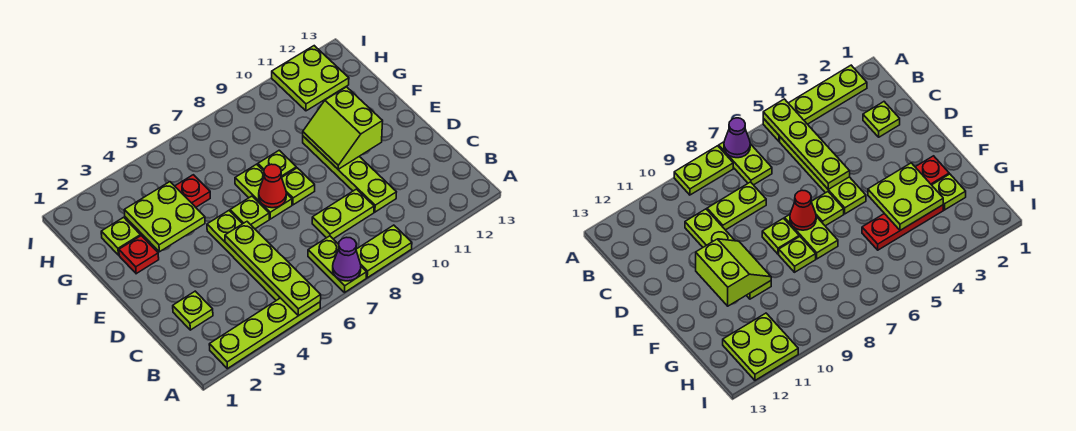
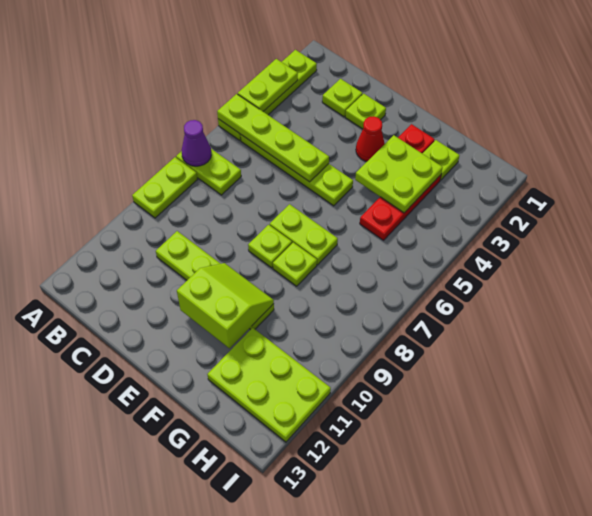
lime 1x2 plate [312,189,374,239] -> lime 1x2 plate moved to [238,59,298,111]
lime 1x1 plate [230,196,269,229] -> lime 1x1 plate moved to [345,94,386,129]
red 1x1 cone [259,164,286,208] -> red 1x1 cone moved to [356,116,385,161]
lime 2x2 plate [272,46,349,111] -> lime 2x3 plate [207,328,331,442]

